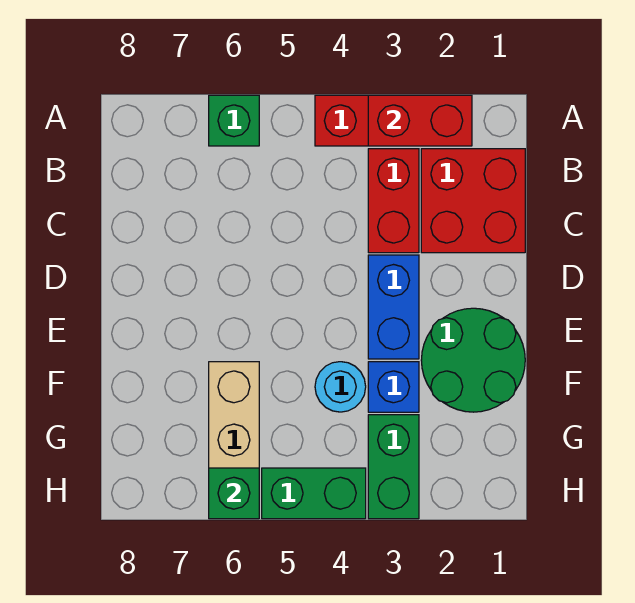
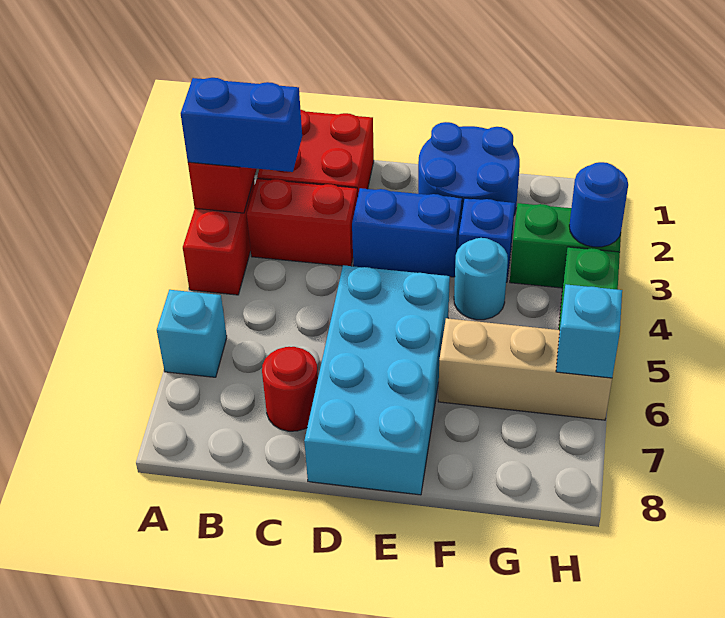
none -> blue 1x2 brick [181,78,302,172]
green 1x1 brick [209,95,259,146] -> cyan 1x1 brick [157,290,227,377]
none -> red 1x1 round brick [262,347,318,431]
none -> cyan 2x4 brick [304,265,450,495]
green 2x2 round brick [421,308,525,412] -> blue 2x2 round brick [418,122,520,217]
none -> blue 1x1 round brick [569,162,628,247]
green 1x1 brick [209,468,259,519] -> cyan 1x1 brick [556,284,622,378]

